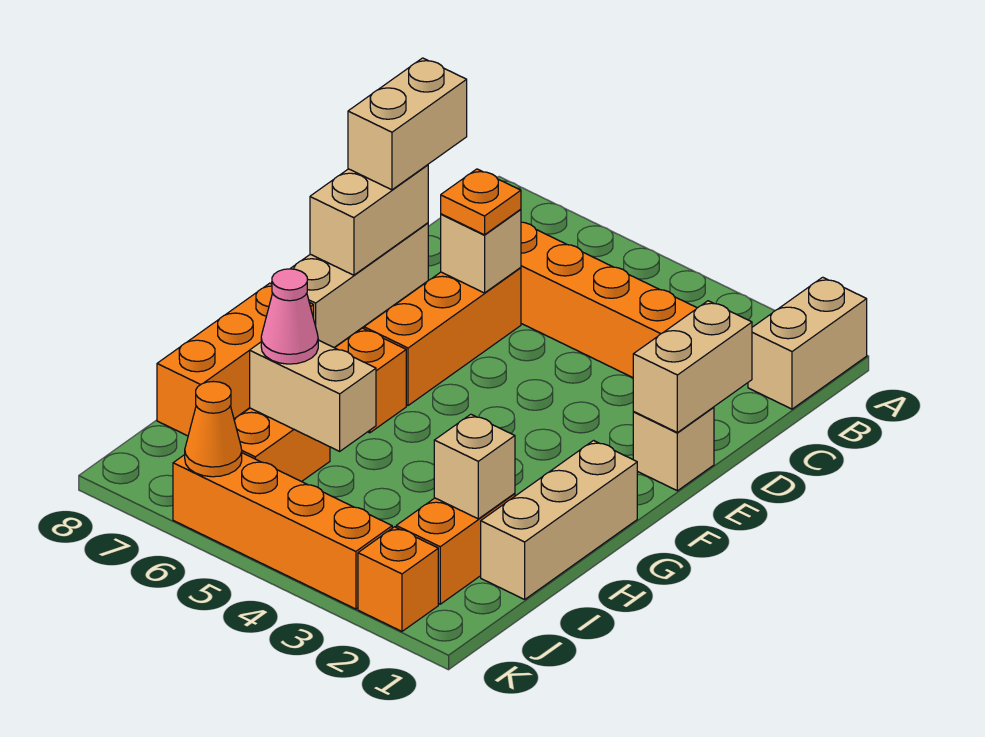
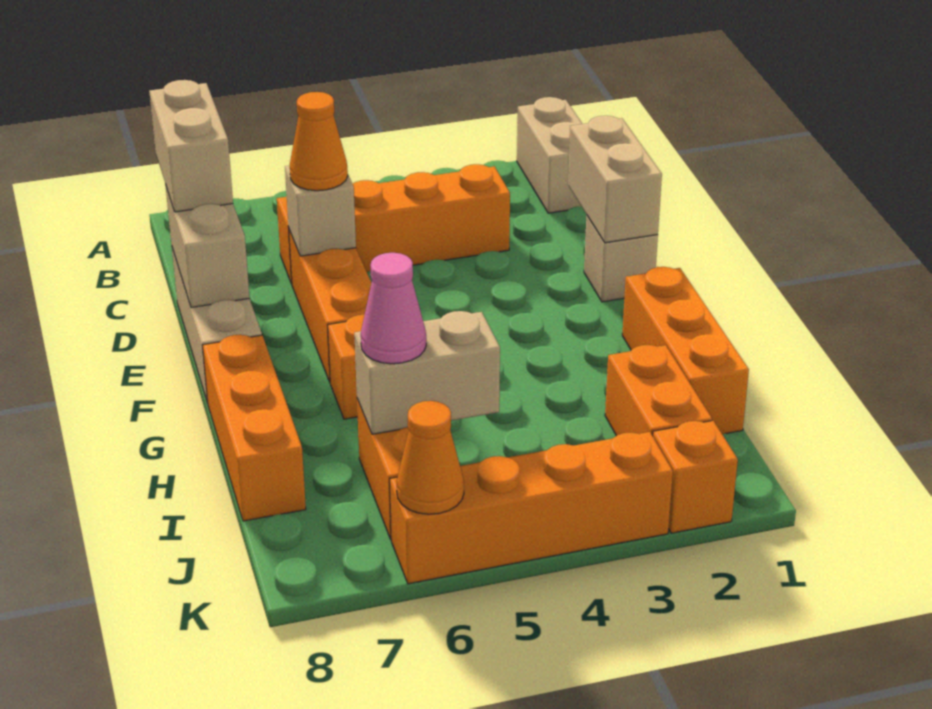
orange 1x1 plate [441,169,521,235] -> orange 1x1 cone [290,92,348,191]
tan 1x3 brick [481,441,637,599] -> orange 1x3 brick [622,267,749,434]
tan 1x1 brick [434,414,515,519] -> none

